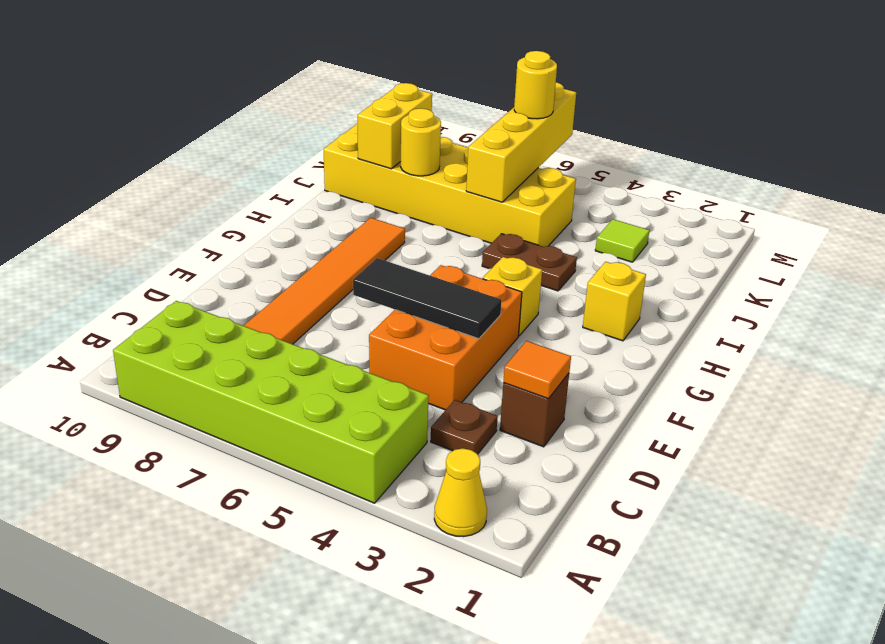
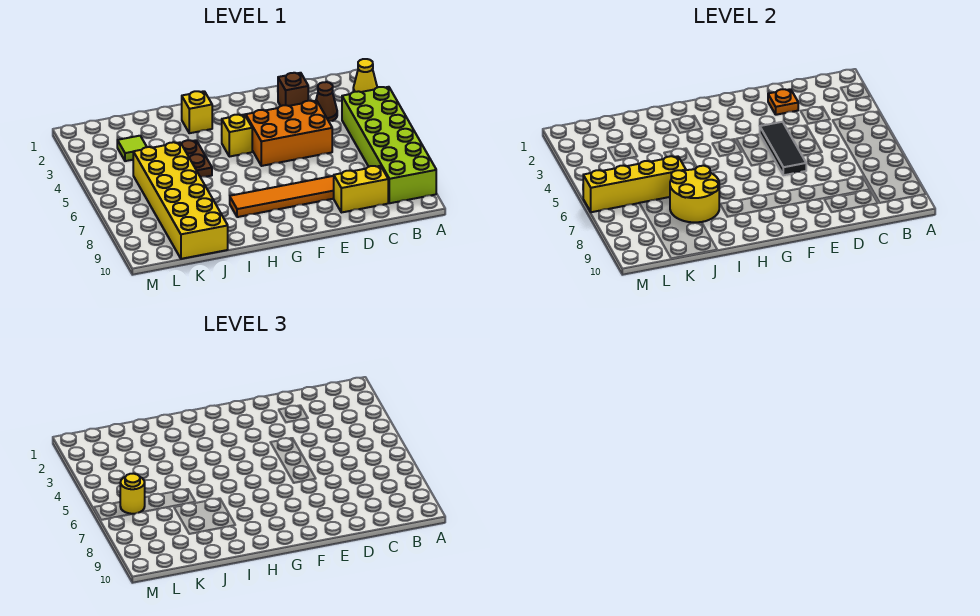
brown 1x1 plate [431,400,498,454] -> brown 1x1 cone [316,82,337,122]
orange 1x1 tile [503,341,571,399] -> orange 1x1 plate [768,89,798,115]
yellow 1x1 round brick [401,108,441,176] -> yellow 2x2 round brick [670,166,719,222]
yellow 1x2 brick [358,83,432,169] -> yellow 1x2 brick moved to [334,166,388,213]

